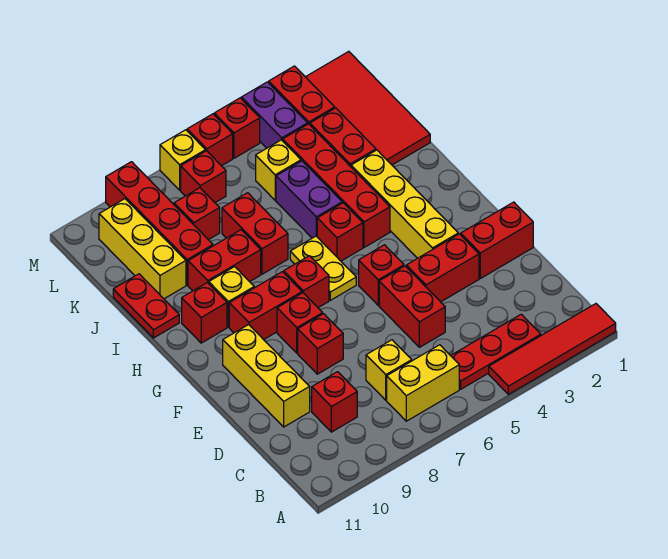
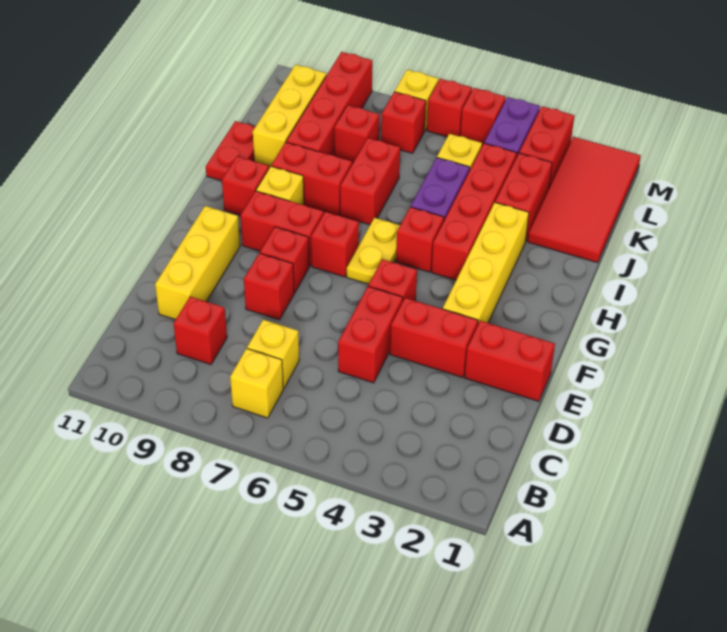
red 1x4 tile [489,304,616,394] -> none
red 1x3 plate [451,314,541,389] -> none
yellow 1x2 brick [387,345,459,421] -> yellow 1x1 brick [230,348,283,418]

